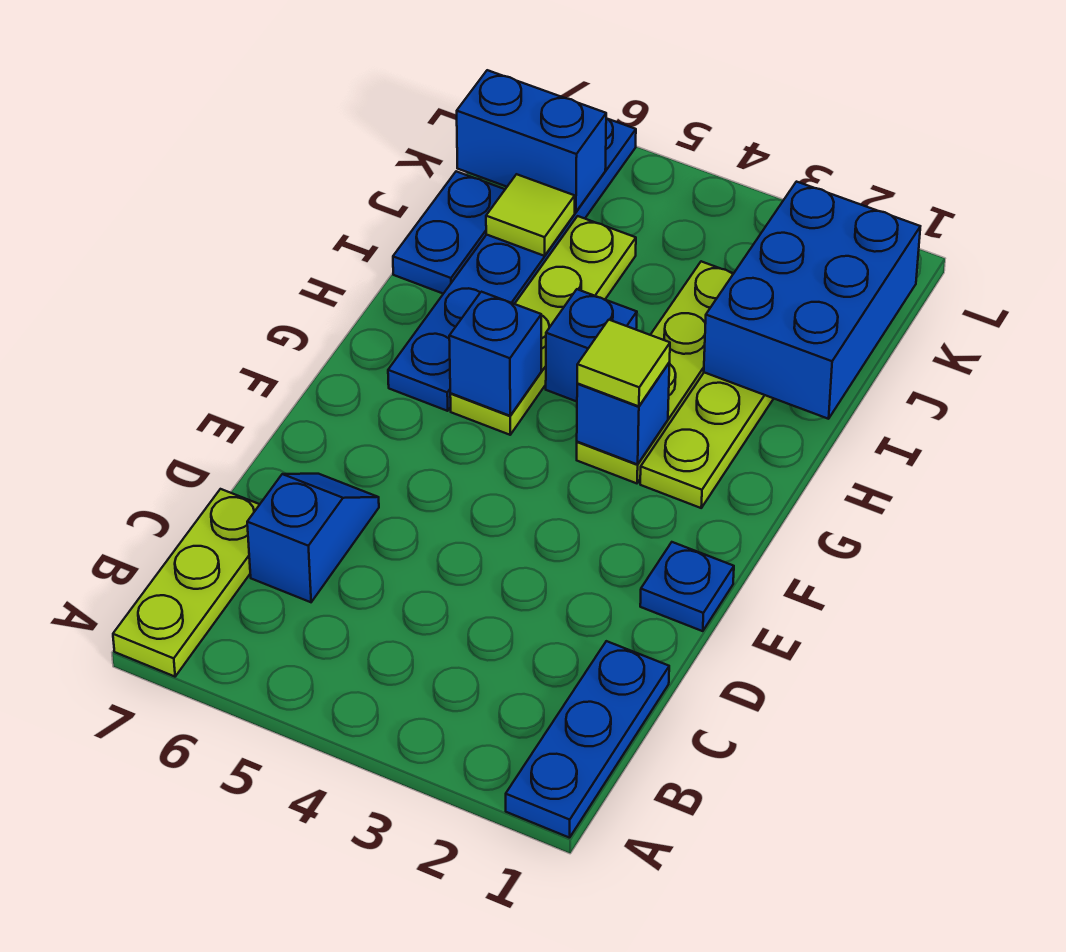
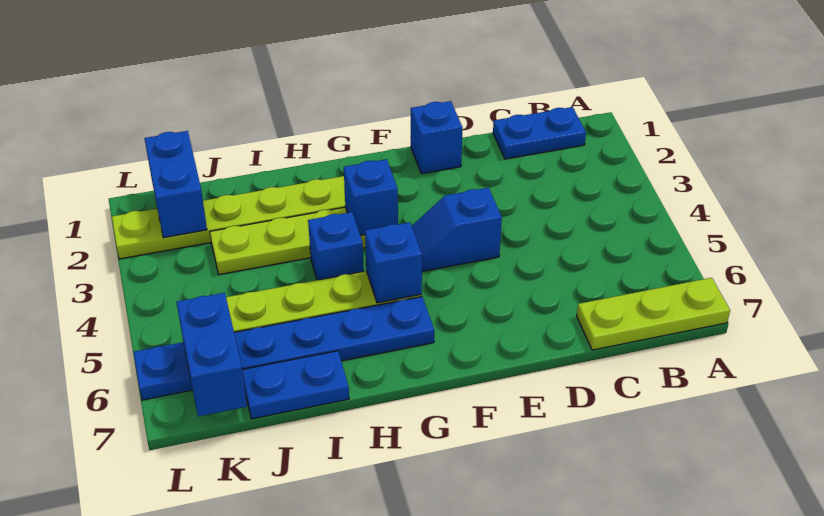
blue 1x3 plate [506,641,669,838] -> blue 1x2 plate [493,107,586,159]
blue 1x2 slope [247,474,379,602] -> blue 1x2 slope moved to [412,188,502,271]
blue 1x1 plate [640,542,734,631] -> blue 1x1 brick [411,101,463,174]
lime 1x1 tile [577,320,670,406] -> none
blue 2x3 brick [704,182,920,419] -> blue 1x2 brick [144,131,207,238]
lime 1x1 tile [486,174,575,256] -> none

